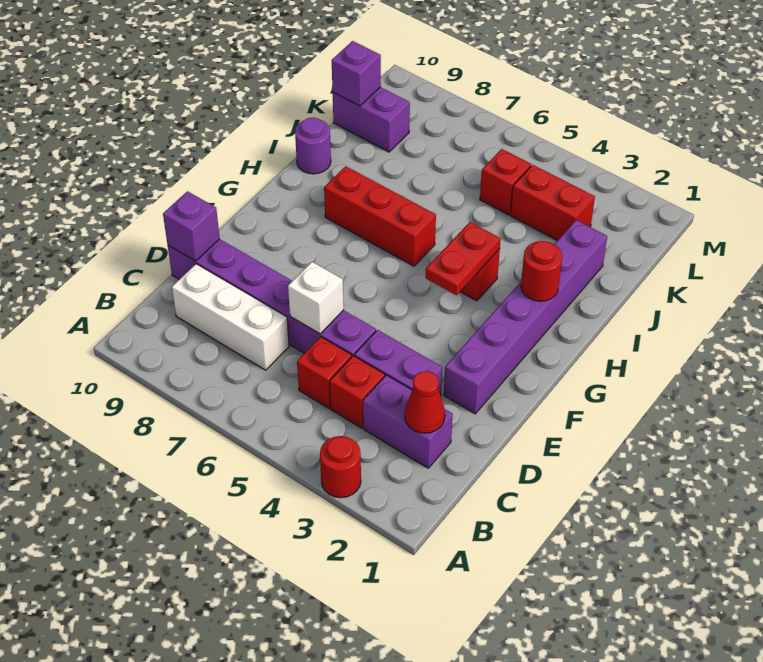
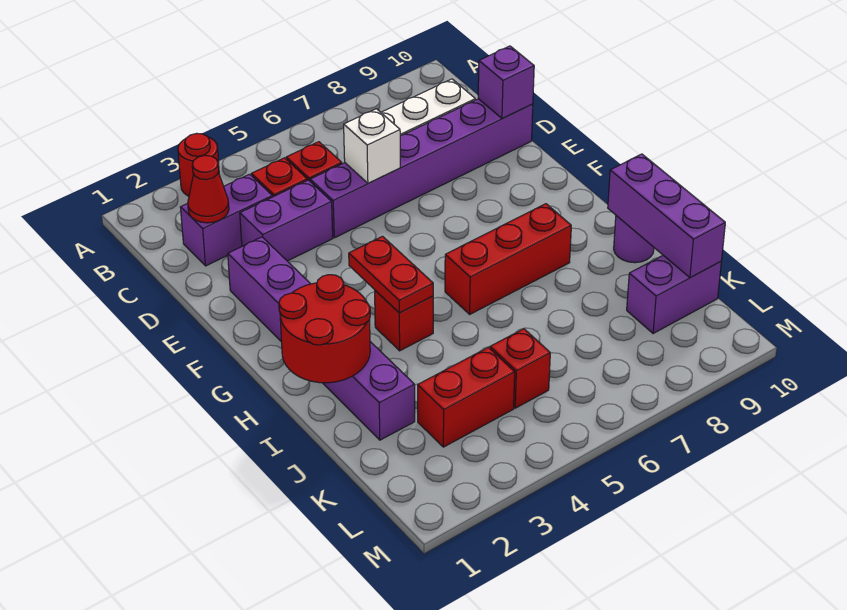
red 1x1 round brick [521,241,562,301] -> red 2x2 round brick [279,275,370,383]
purple 1x1 brick [332,41,381,106] -> purple 1x3 brick [608,154,725,278]

